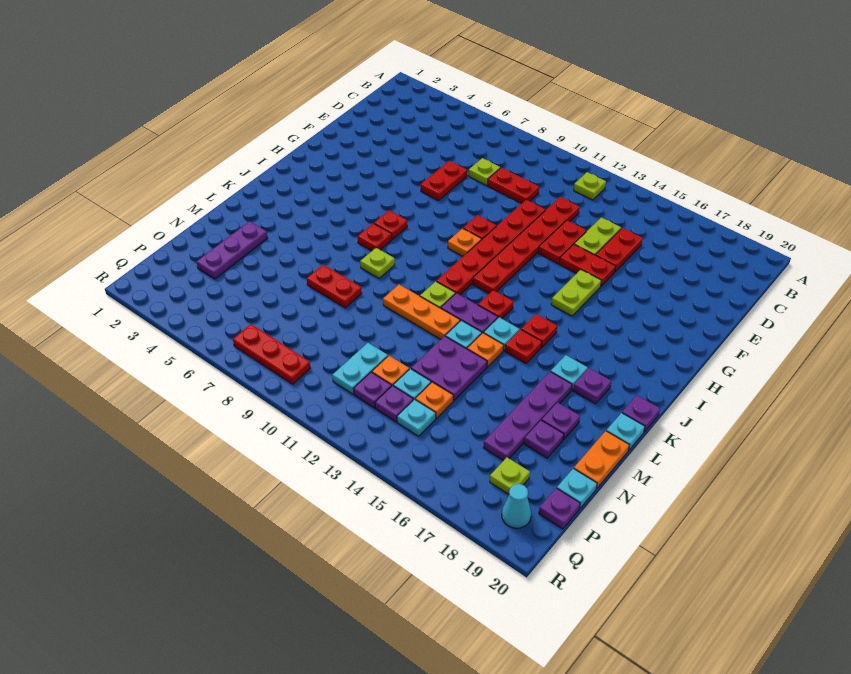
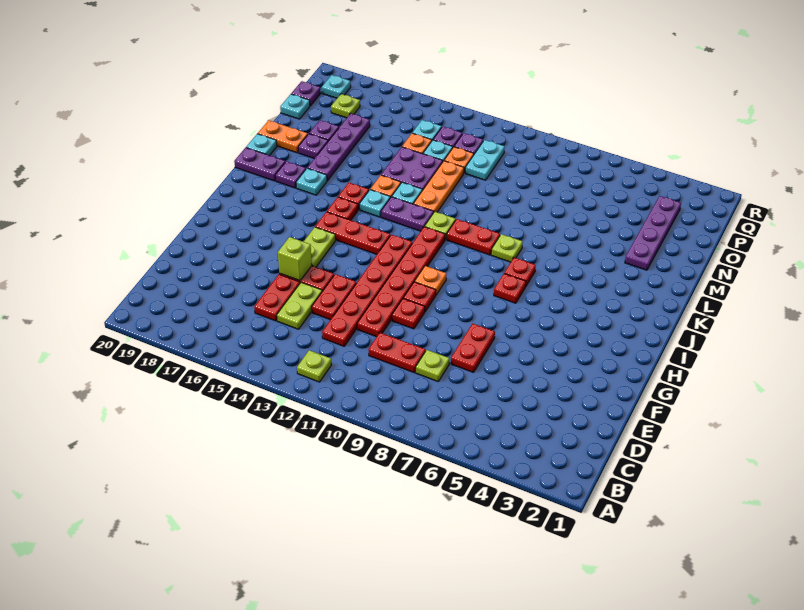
none -> lime 1x1 brick [278,237,312,281]
red 1x1 plate [478,290,513,319] -> red 1x1 plate moved to [392,299,425,329]
purple 1x1 plate [622,395,660,432] -> purple 1x2 plate [234,148,285,181]
orange 1x3 plate [383,285,460,339] -> orange 1x3 plate turned to [413,161,464,212]
purple 1x3 plate [196,221,267,279] -> purple 1x4 plate [625,196,681,270]
red 1x2 plate [307,265,362,308] -> red 1x2 plate moved to [447,219,500,255]
orange 1x2 plate [574,431,629,489] -> orange 1x2 plate turned to [258,120,308,153]
red 1x3 plate [233,324,311,384] -> red 1x3 plate moved to [315,212,390,254]
cyan 1x1 cone [502,484,531,528] -> cyan 1x1 plate [322,75,351,98]

